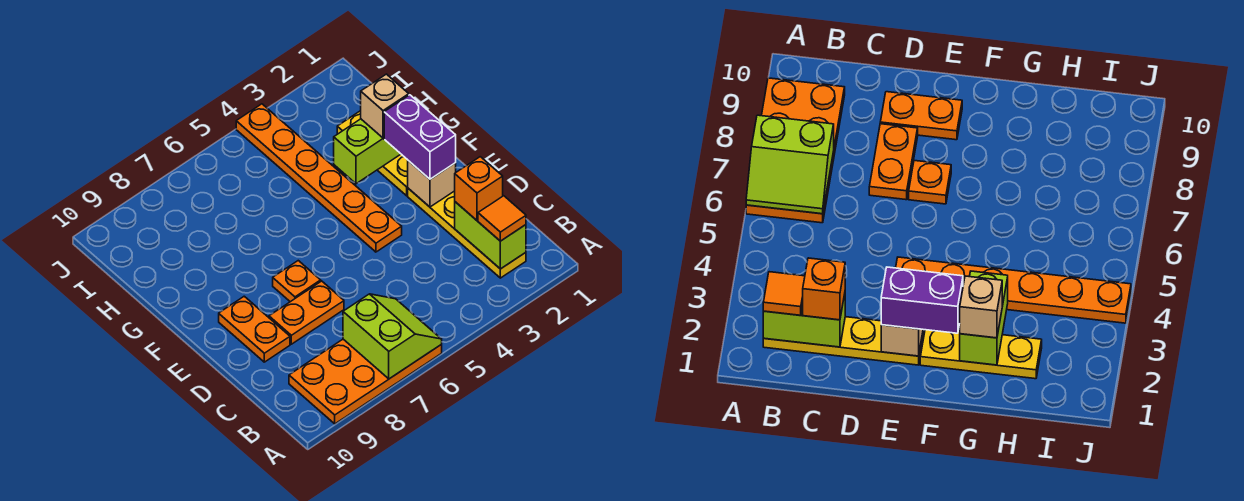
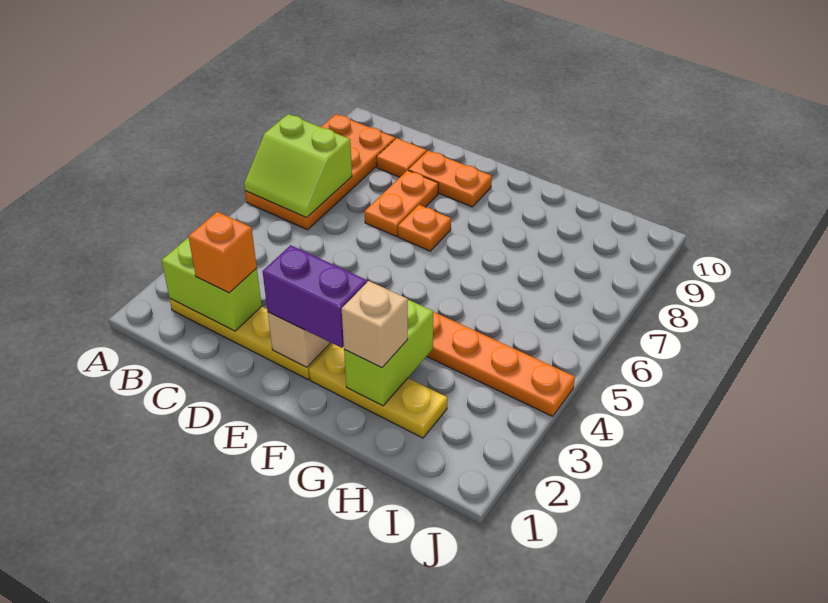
orange 1x1 tile [478,196,526,241] -> orange 1x1 tile moved to [377,138,427,177]

